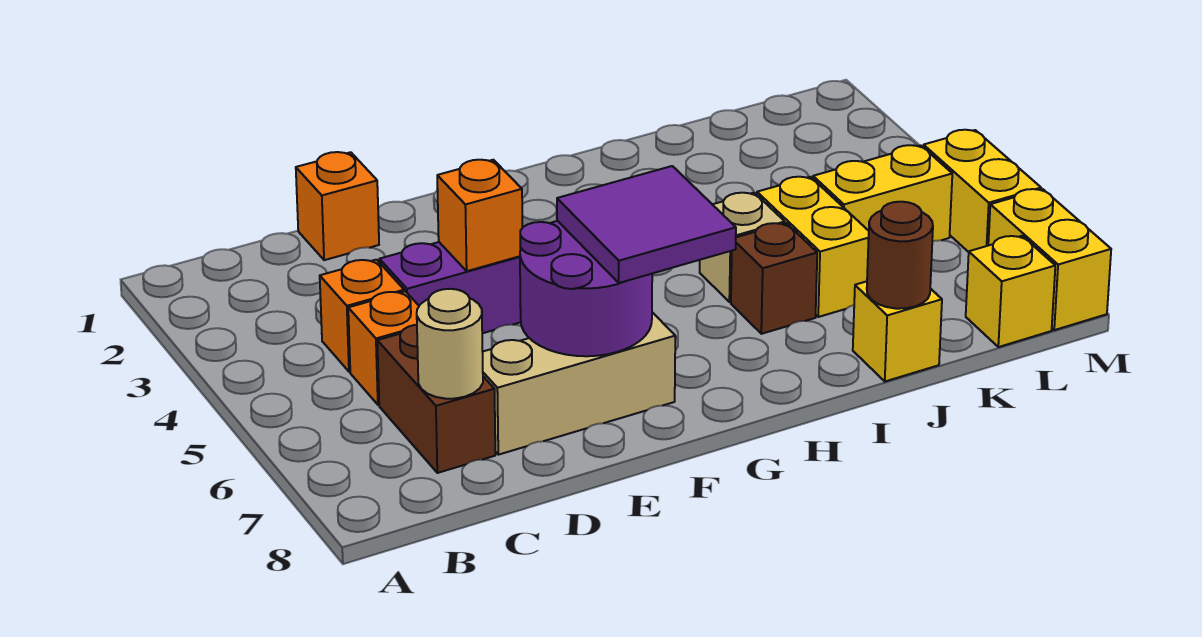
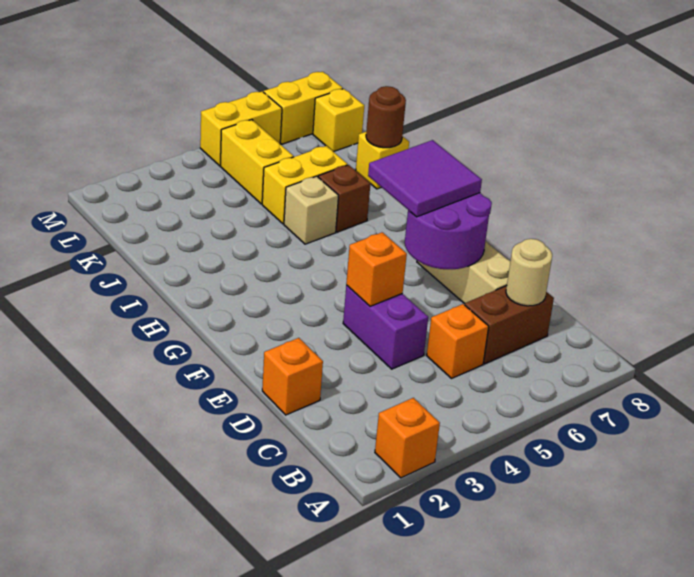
orange 1x1 brick [320,260,404,372] -> orange 1x1 brick moved to [375,398,440,478]

